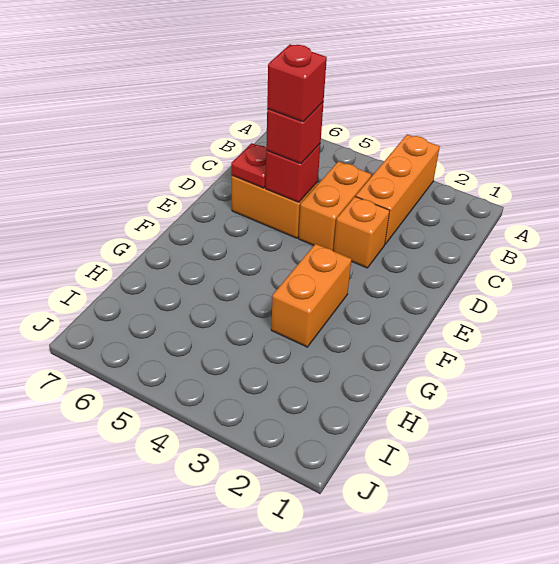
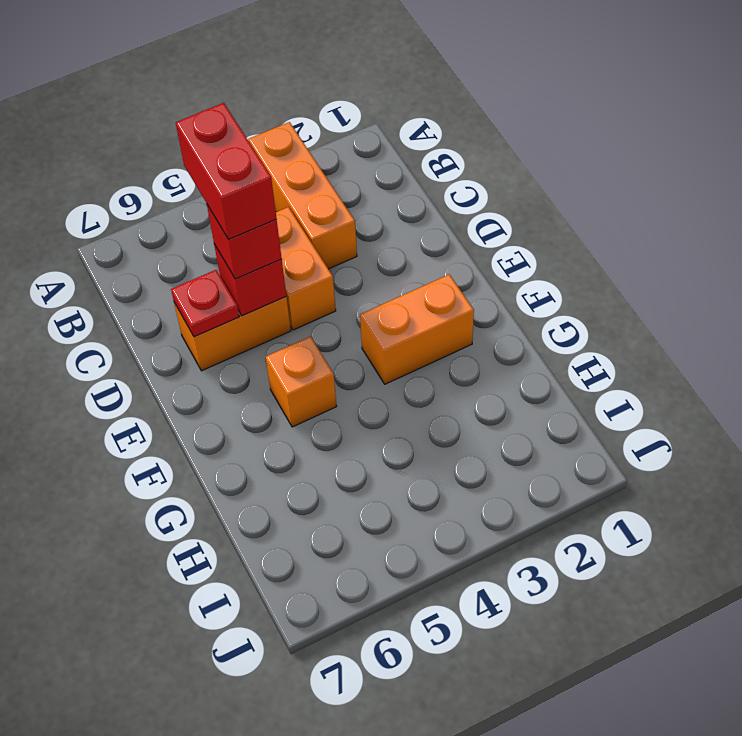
orange 1x1 brick [334,197,390,268] -> orange 1x1 brick moved to [266,336,337,427]
red 1x1 brick [267,44,327,122] -> red 1x2 brick [176,103,277,239]
orange 1x2 brick [271,244,352,347] -> orange 1x2 brick turned to [360,274,474,384]

